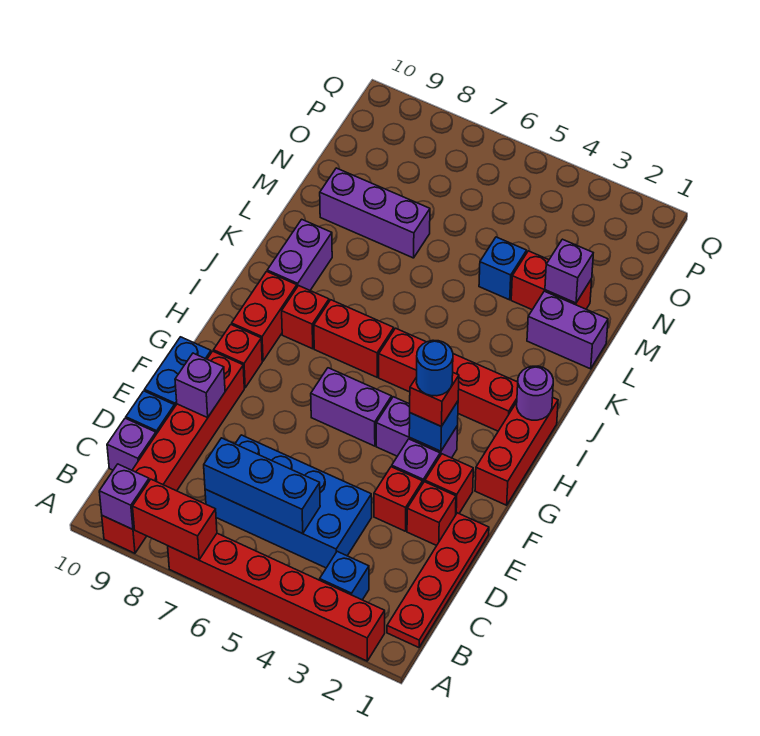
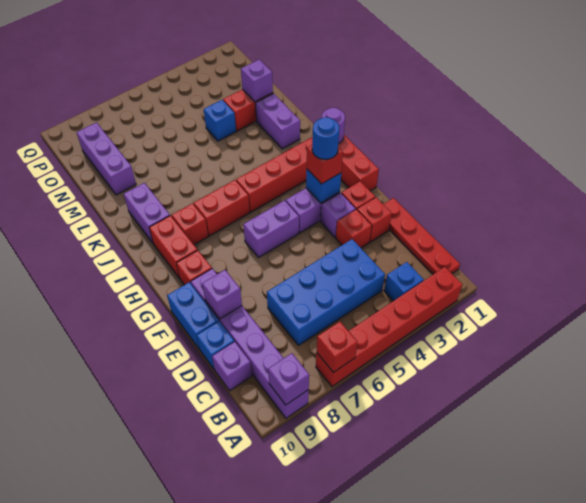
red 1x2 brick [133,479,217,560] -> red 1x1 brick [317,322,358,373]
red 1x6 brick [102,351,244,553] -> purple 1x6 brick [191,269,309,418]
blue 1x3 brick [204,438,320,533] -> none
purple 1x2 brick [527,291,608,369] -> purple 1x2 brick turned to [255,93,300,149]
purple 1x3 brick [320,168,430,258] -> purple 1x3 brick turned to [76,123,136,195]

